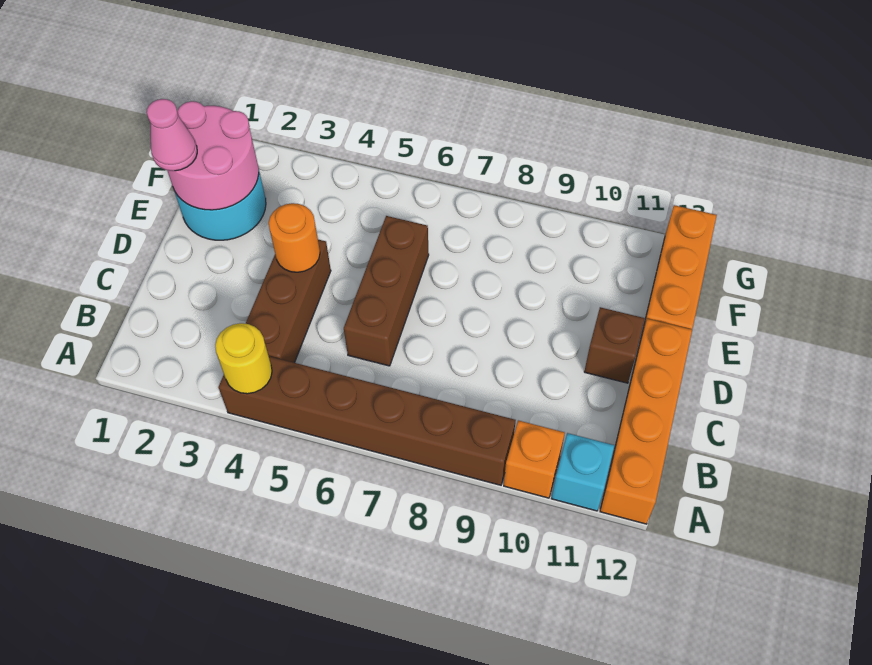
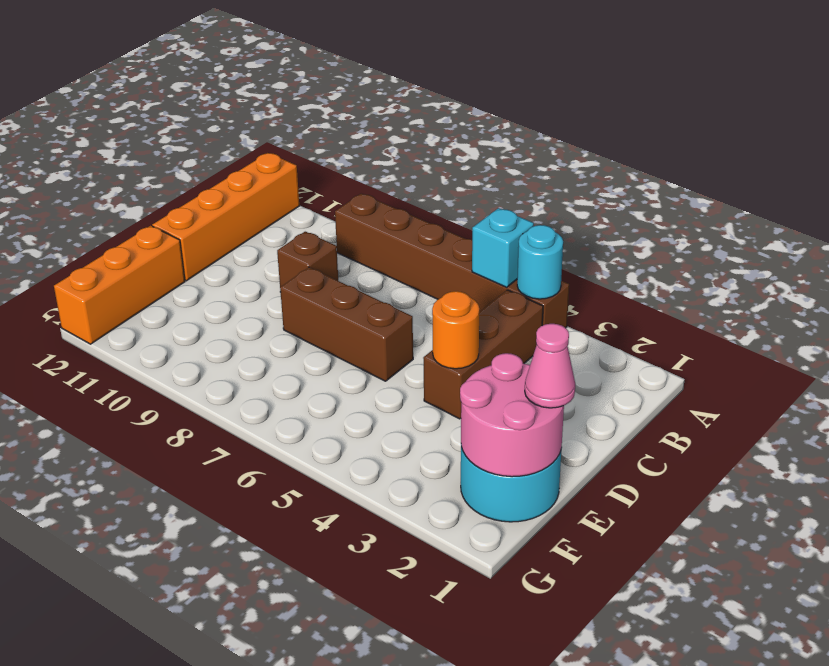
yellow 1x1 round brick [215,323,272,394] -> cyan 1x1 round brick [517,225,563,299]
orange 1x1 brick [504,420,565,498] -> none
cyan 1x1 brick [551,433,614,511] -> cyan 1x1 brick moved to [472,208,534,287]
brown 1x3 brick [344,216,429,366] -> brown 1x3 brick turned to [280,267,413,381]
brown 1x1 brick [584,307,645,383] -> brown 1x1 brick moved to [277,232,338,287]

